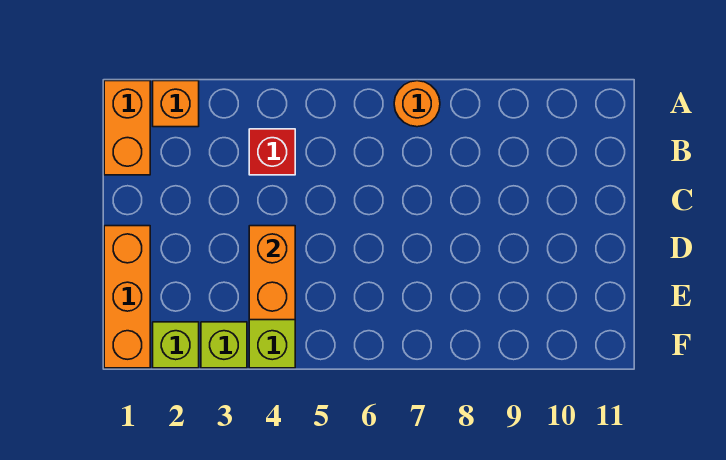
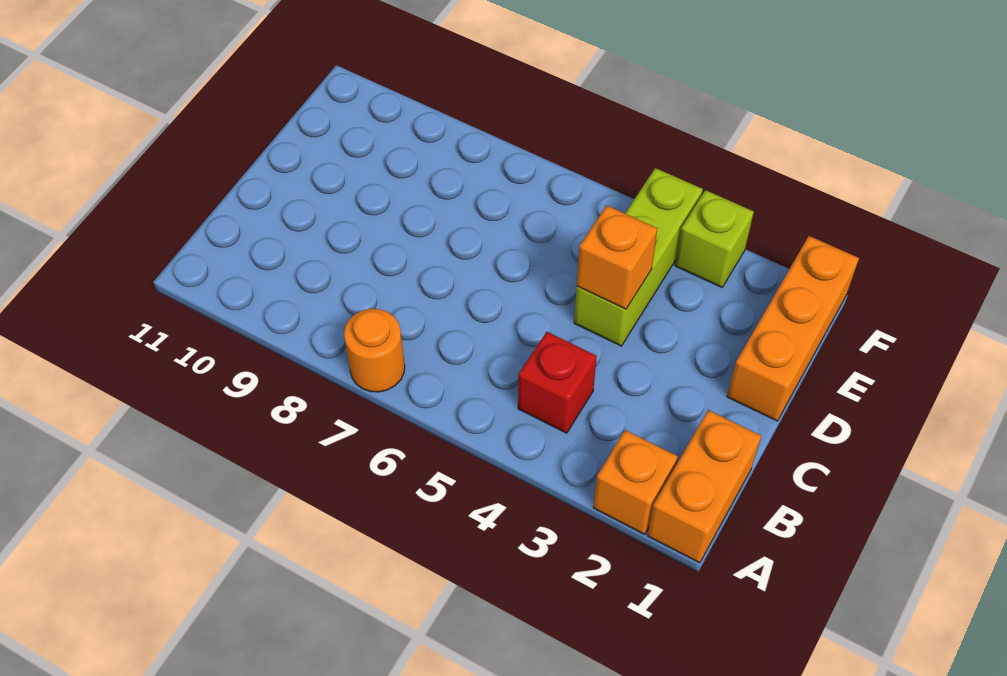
orange 1x2 brick [249,226,295,320] -> orange 1x1 brick [577,206,658,309]
lime 1x1 brick [153,322,199,368] -> none

